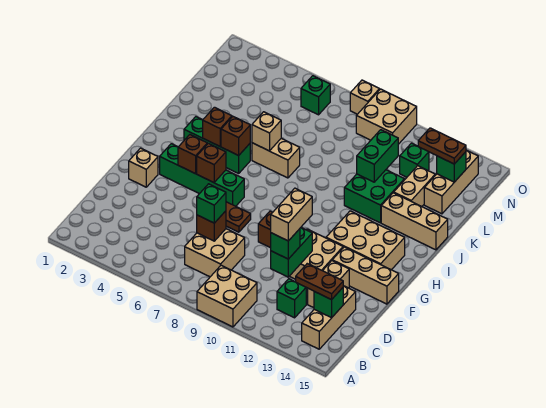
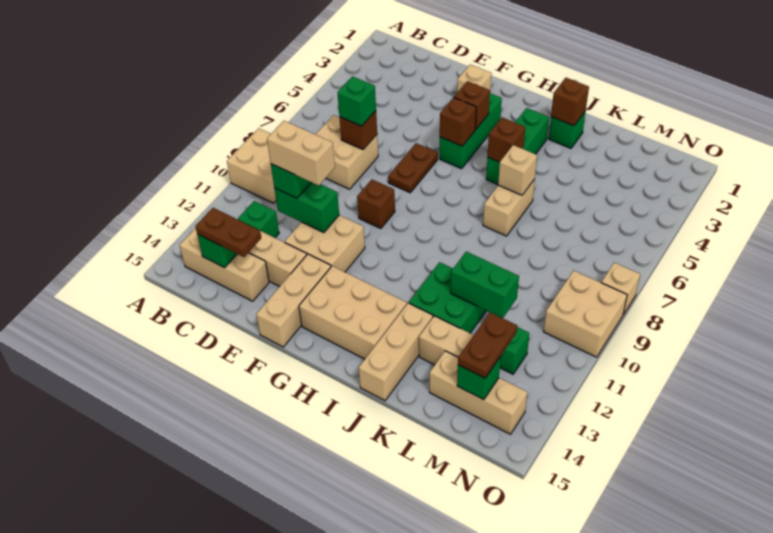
brown 1x2 plate [296,264,343,300] -> brown 1x2 plate turned to [195,208,261,257]
green 1x4 brick [160,144,244,206] -> green 1x3 brick [440,93,502,169]
tan 2x3 brick [326,211,405,270] -> tan 2x3 brick turned to [299,266,407,359]
brown 1x1 brick [203,107,232,146] -> brown 1x1 brick moved to [551,78,589,126]
green 1x1 brick [301,76,330,115] -> green 1x1 brick moved to [549,111,586,148]

